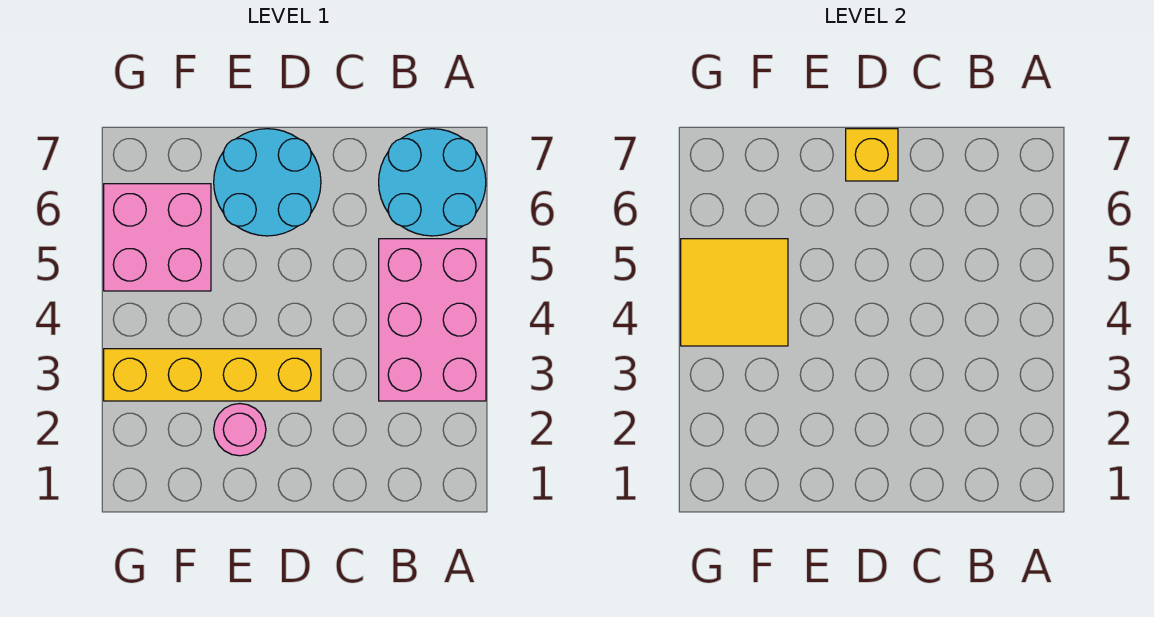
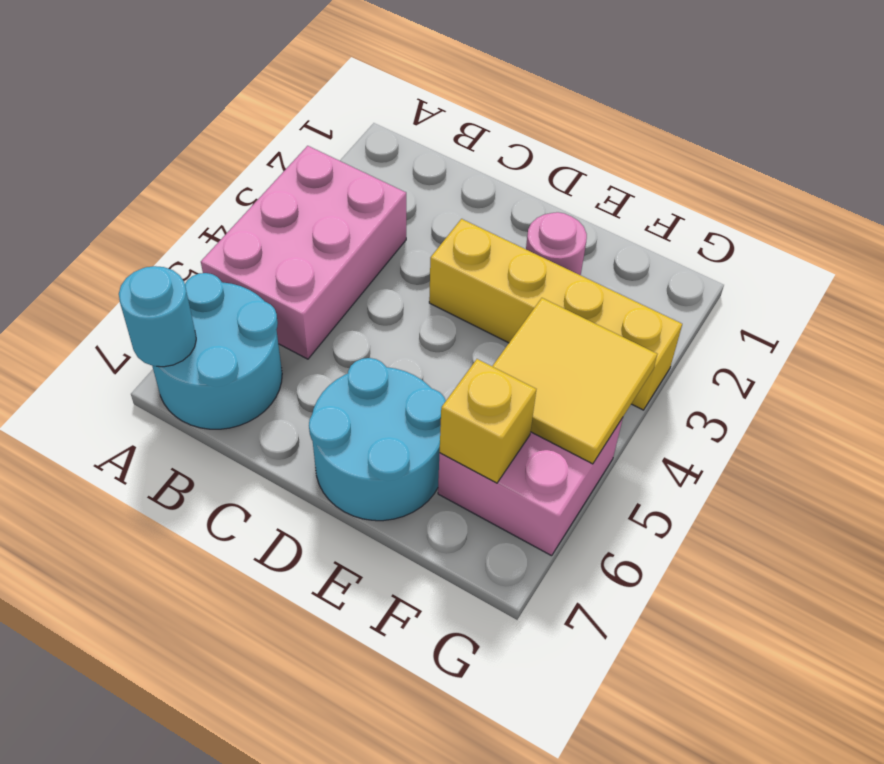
none -> cyan 1x1 round brick [119,266,196,367]
yellow 1x1 brick [846,129,898,181] -> yellow 1x1 brick moved to [440,359,536,483]

